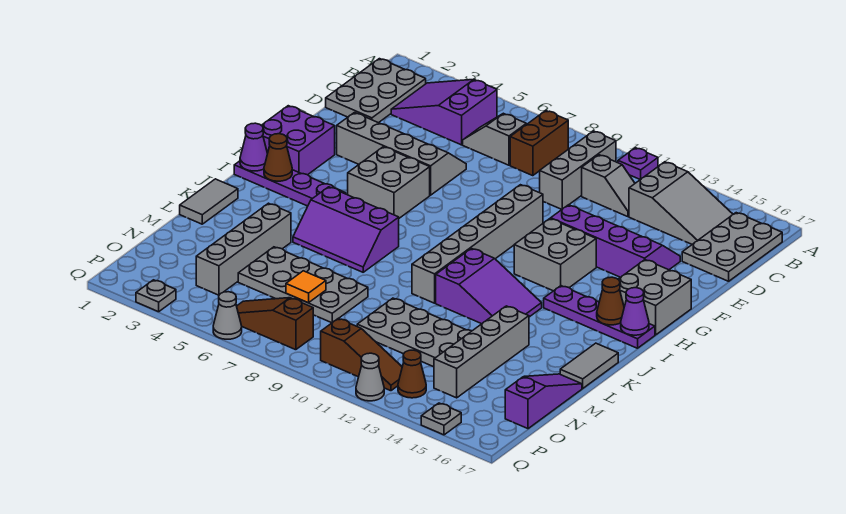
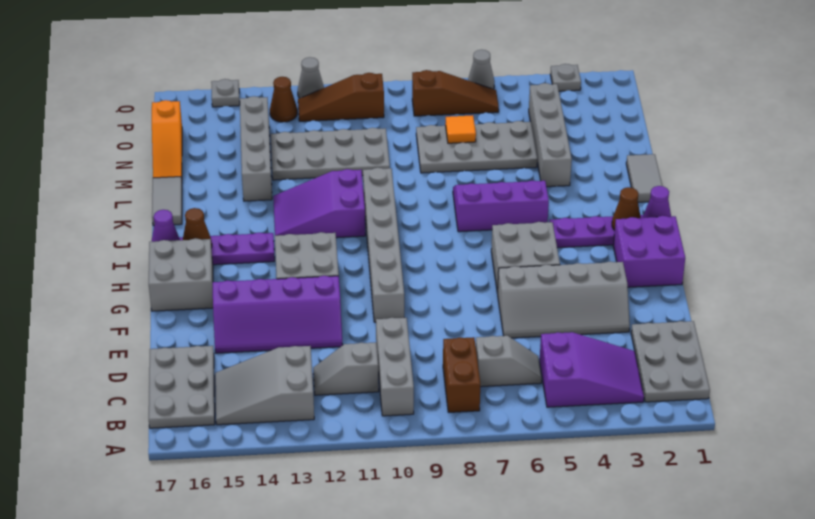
purple 1x1 plate [618,148,658,180] -> none
purple 1x3 slope [505,374,582,429] -> orange 1x3 slope [152,100,182,179]

